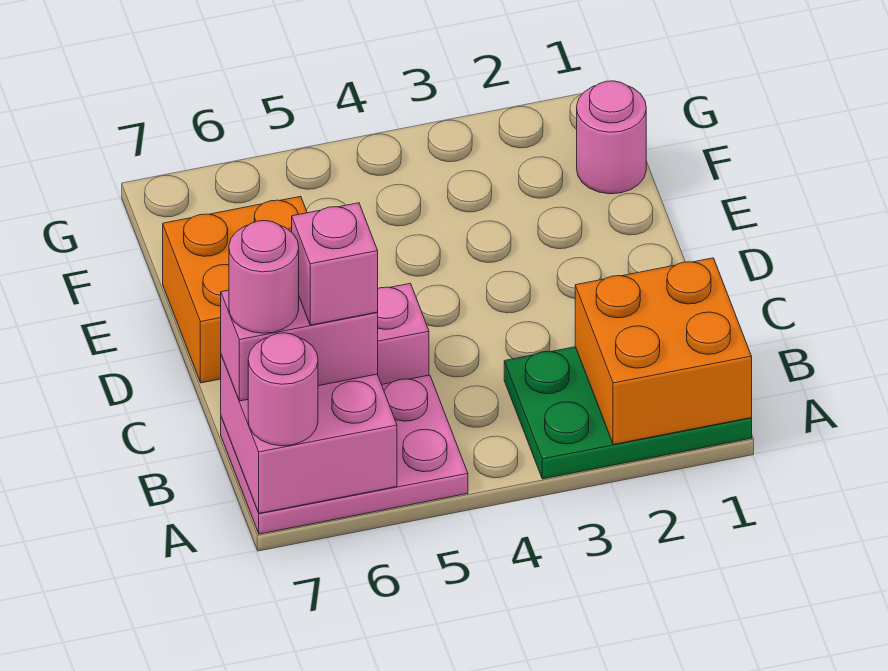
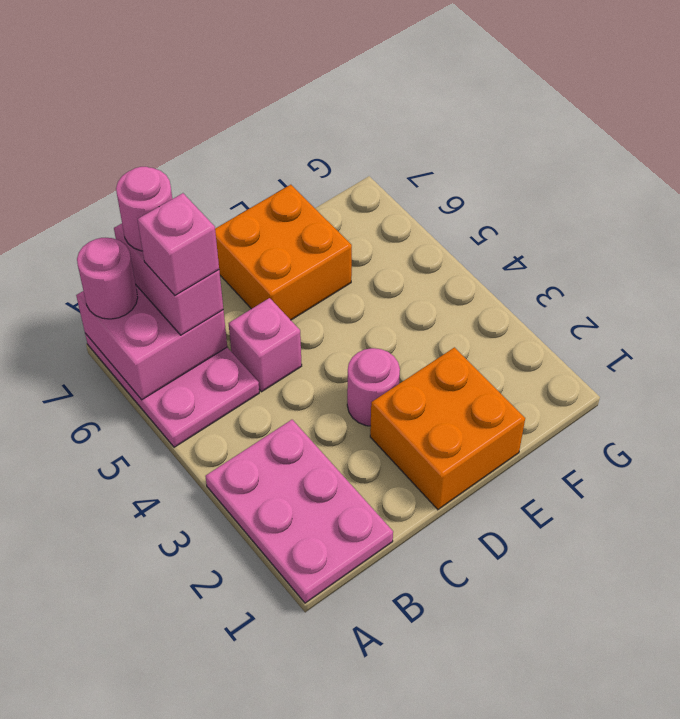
green 2x3 plate [504,347,752,479] -> pink 2x3 plate [205,420,393,603]
orange 2x2 brick [575,258,752,444] -> orange 2x2 brick moved to [370,347,525,510]
pink 1x1 round brick [577,81,646,194] -> pink 1x1 round brick moved to [347,348,400,426]

